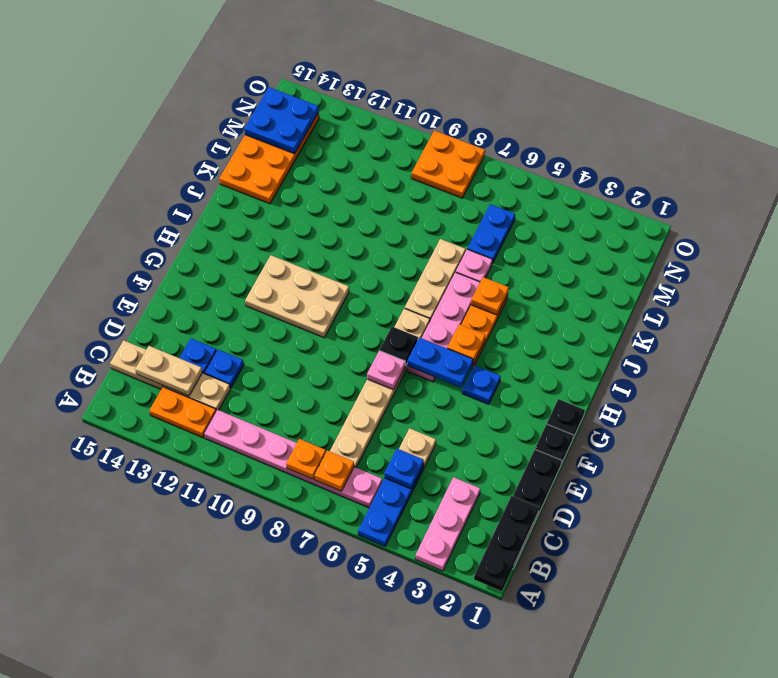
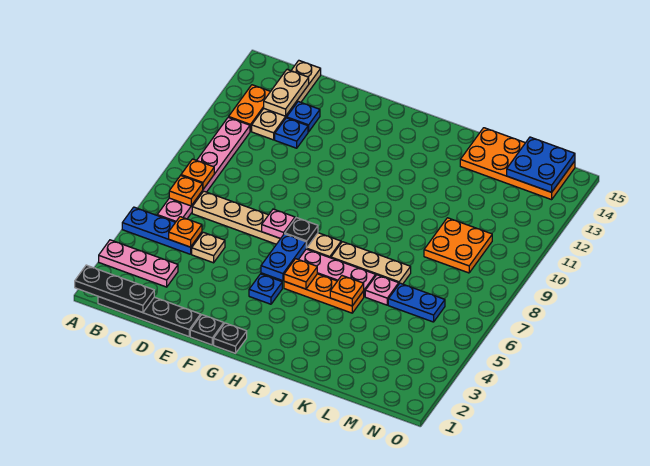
blue 1x1 plate [384,449,424,489] -> orange 1x1 plate [169,217,202,247]
tan 2x3 plate [245,255,349,338] -> none
orange 2x2 plate [411,131,485,198] -> orange 2x2 plate moved to [424,218,492,273]

